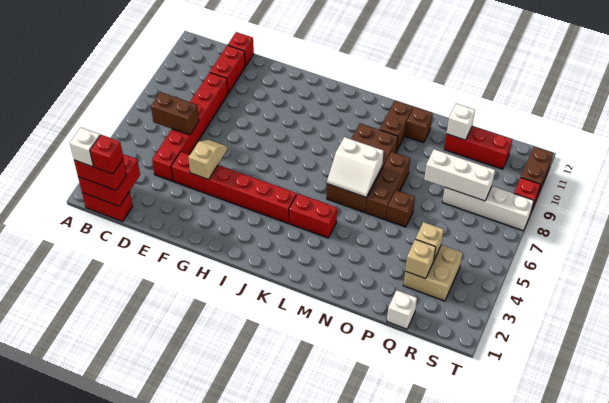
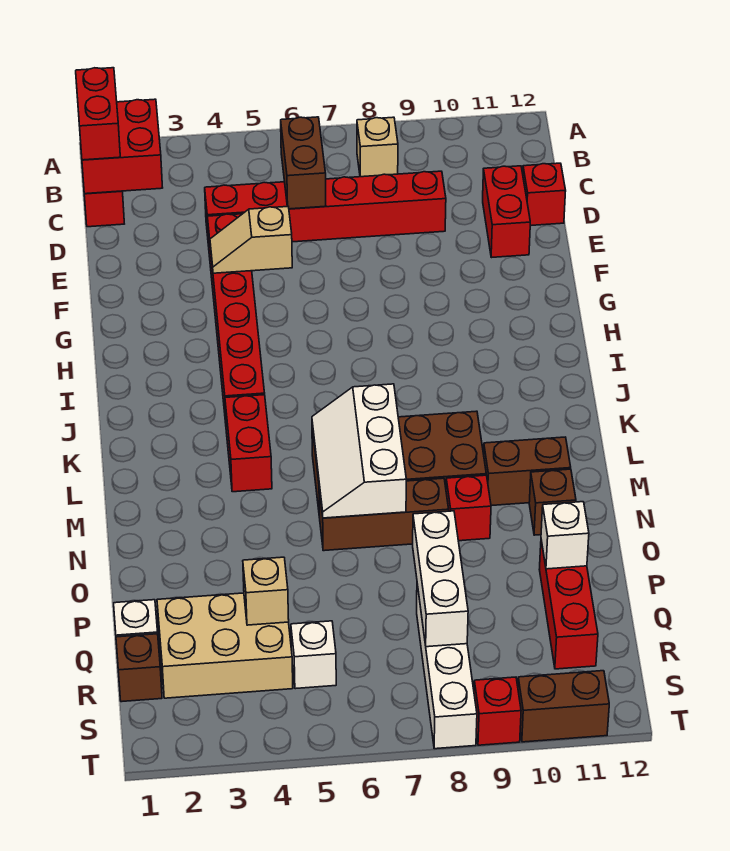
white 1x1 brick [70,128,100,167] -> white 1x1 brick moved to [291,621,336,689]
red 1x1 brick [90,135,123,174] -> red 1x1 brick moved to [446,475,491,541]
red 1x2 brick [210,45,245,93] -> red 1x2 brick turned to [483,166,530,258]
tan 1x2 slope [188,140,227,180] -> tan 1x2 slope turned to [210,206,292,273]
white 2x2 slope [327,137,384,197] -> white 2x3 slope [312,384,406,518]
brown 1x1 brick [386,190,415,227] -> brown 1x1 brick moved to [116,634,162,702]
tan 2x2 brick [403,245,462,301] -> tan 2x3 brick [157,593,293,698]
tan 1x1 brick [405,239,436,279] -> tan 1x1 brick moved to [357,117,398,177]

